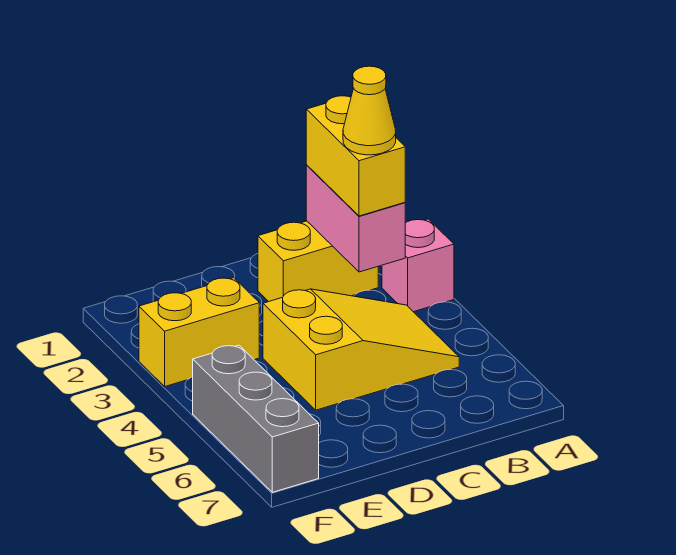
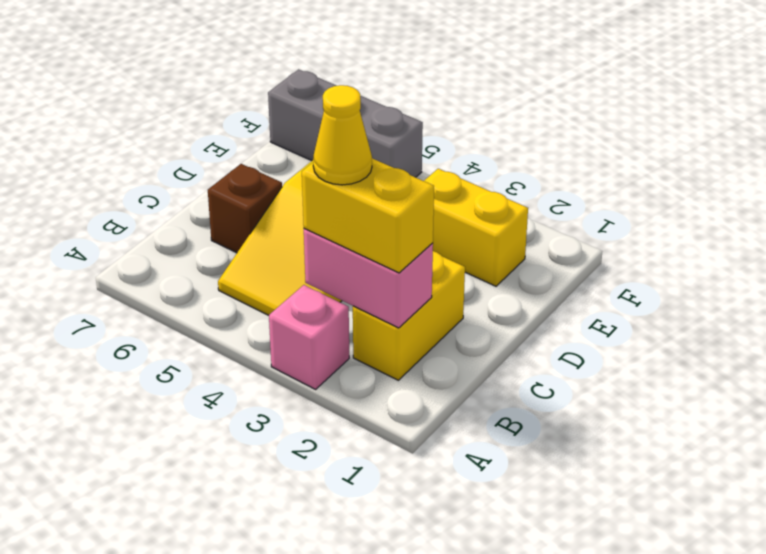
none -> brown 1x1 brick [208,164,282,253]
yellow 1x2 brick [139,278,259,386] -> yellow 1x2 brick turned to [424,169,528,286]

